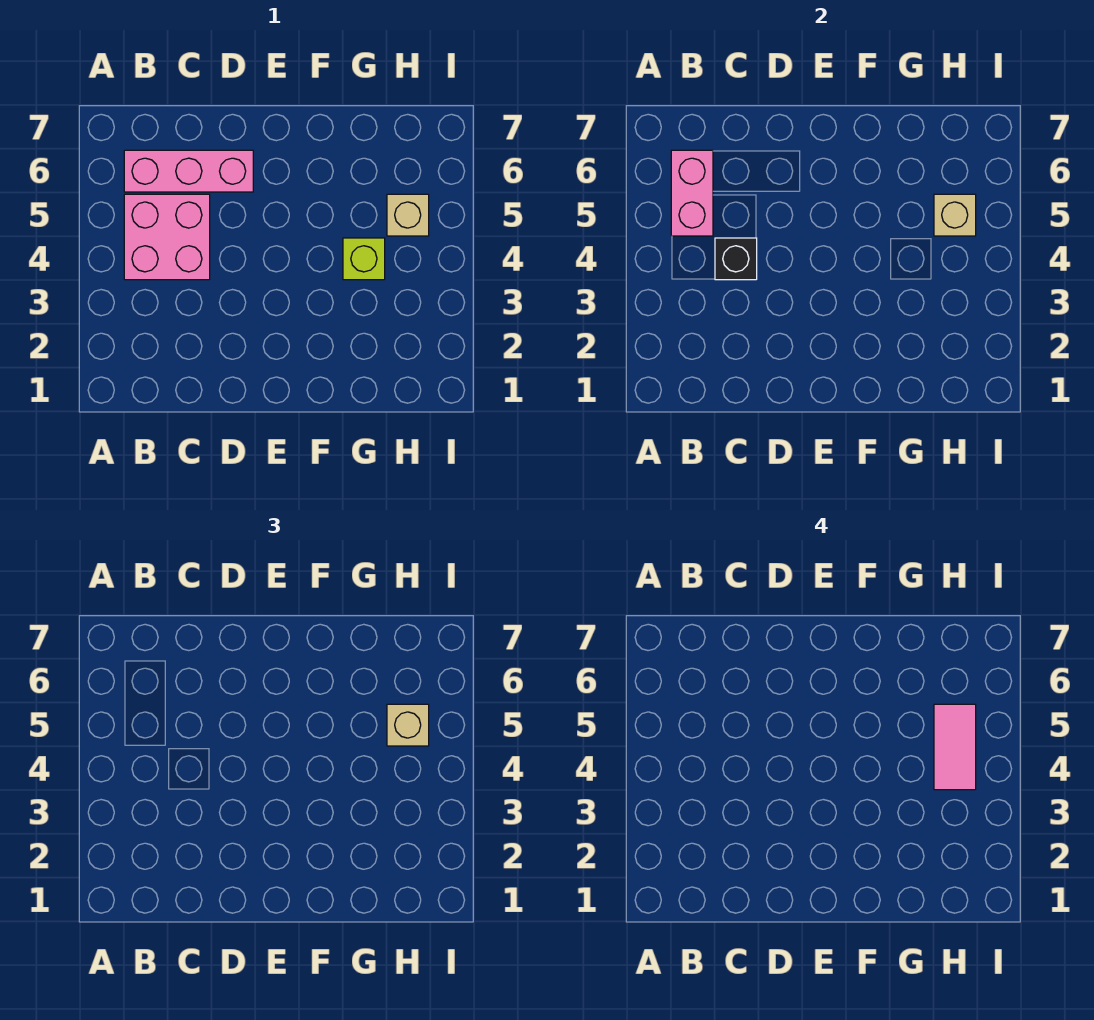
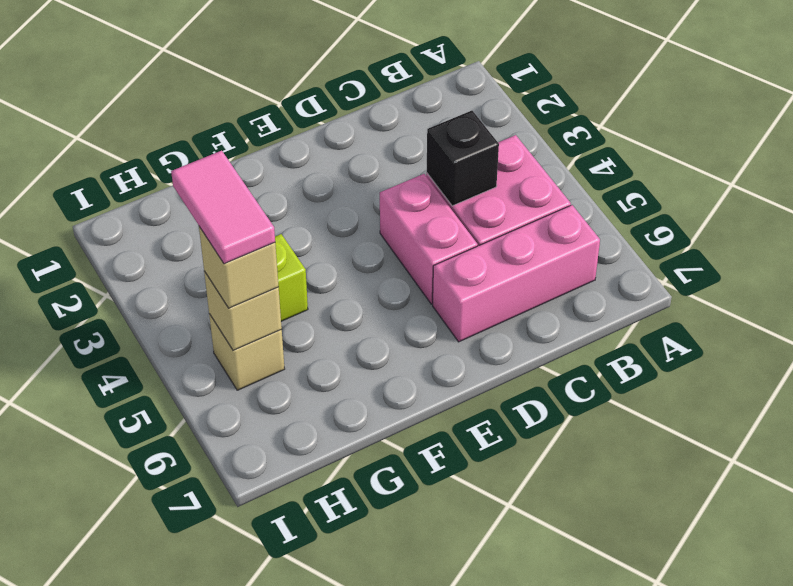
pink 1x2 brick [671,150,713,236] -> pink 1x2 brick moved to [380,174,478,304]

